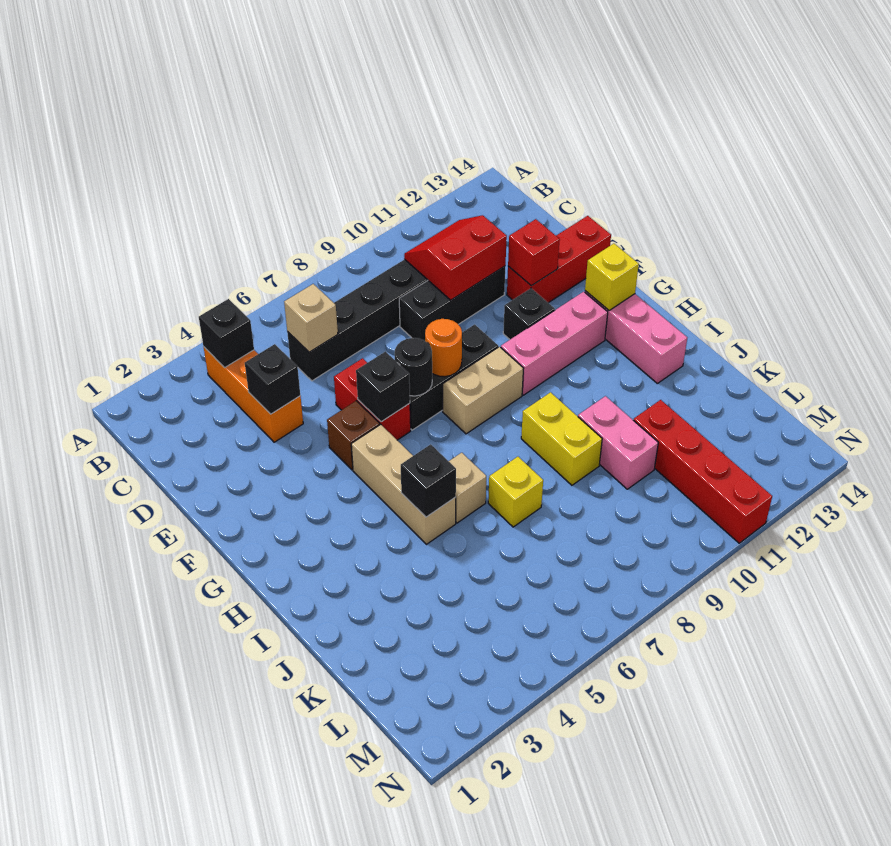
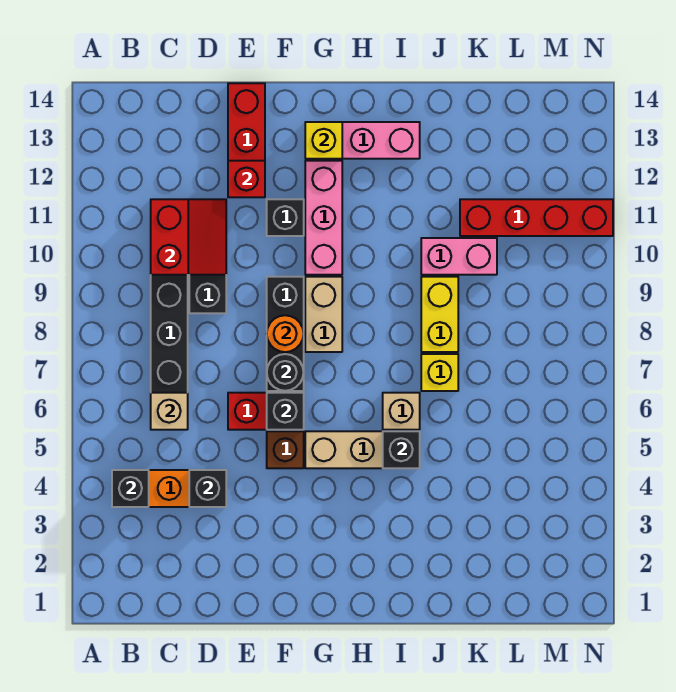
red 2x2 slope [404,215,507,300] -> red 2x2 slope turned to [151,199,226,275]
yellow 1x2 brick [521,392,602,485] -> yellow 1x2 brick turned to [421,277,458,352]

